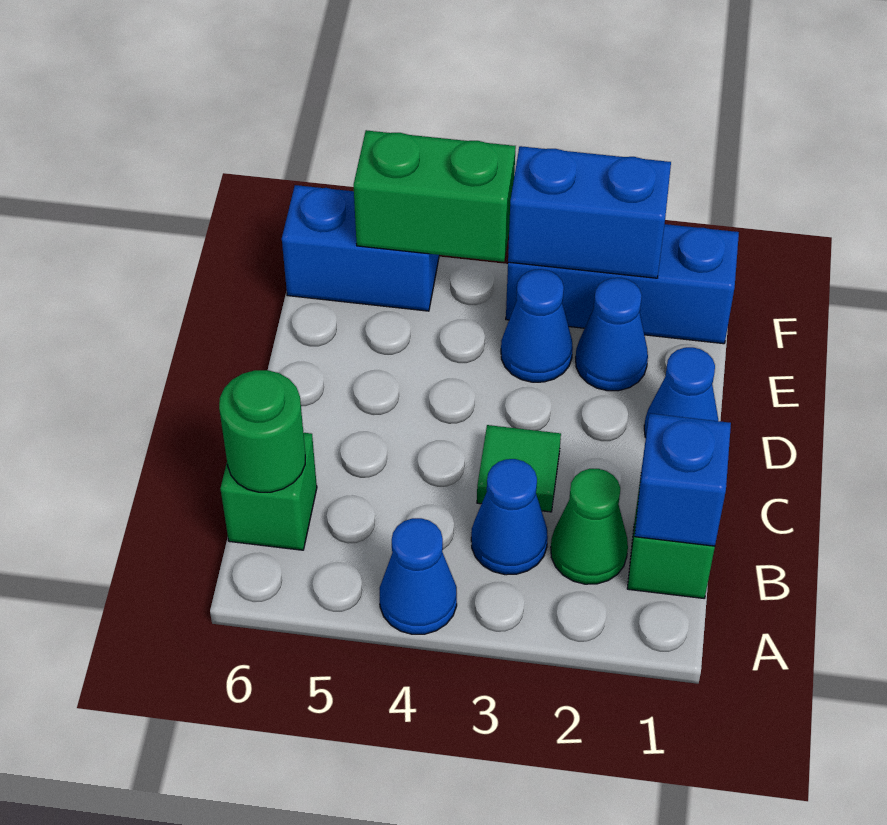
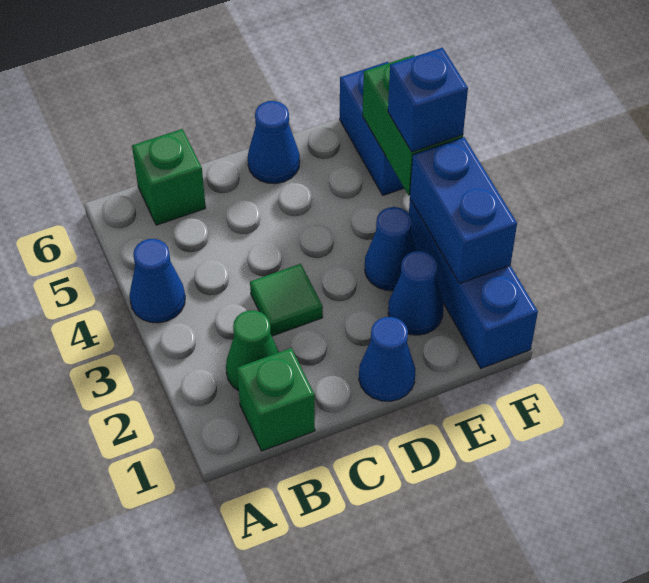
blue 1x1 brick [635,413,731,546] -> blue 1x1 brick moved to [388,48,468,152]
blue 1x1 cone [471,459,548,575] -> blue 1x1 cone moved to [248,101,300,184]
green 1x1 round brick [219,370,305,492] -> none

